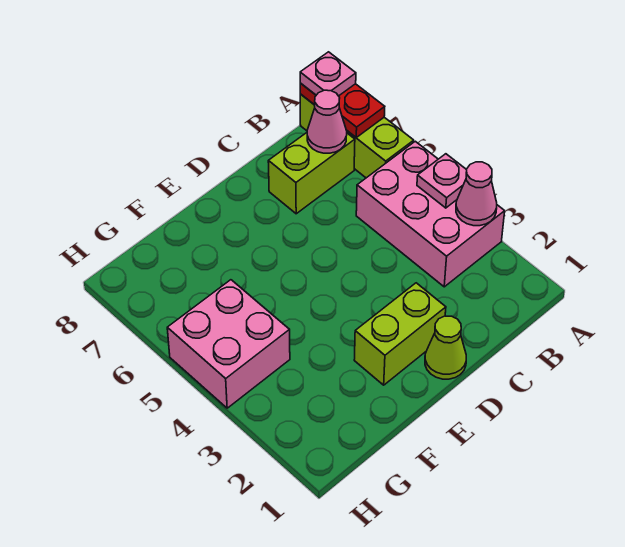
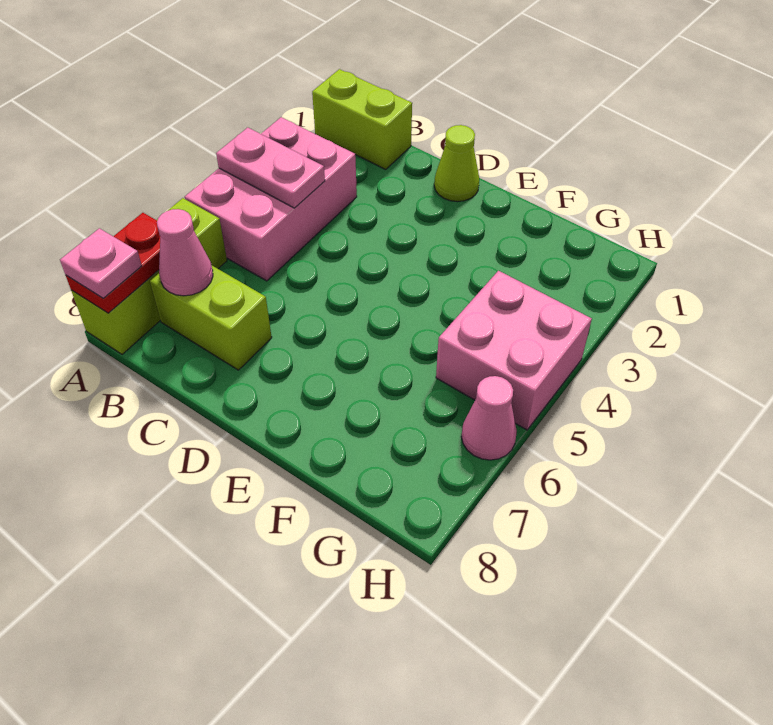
pink 1x1 cone [456,162,497,226] -> pink 1x1 cone moved to [461,376,517,460]
pink 1x1 plate [417,154,467,208] -> pink 1x2 plate [216,128,325,208]
lime 1x2 brick [354,283,446,385] -> lime 1x2 brick moved to [312,69,412,170]

